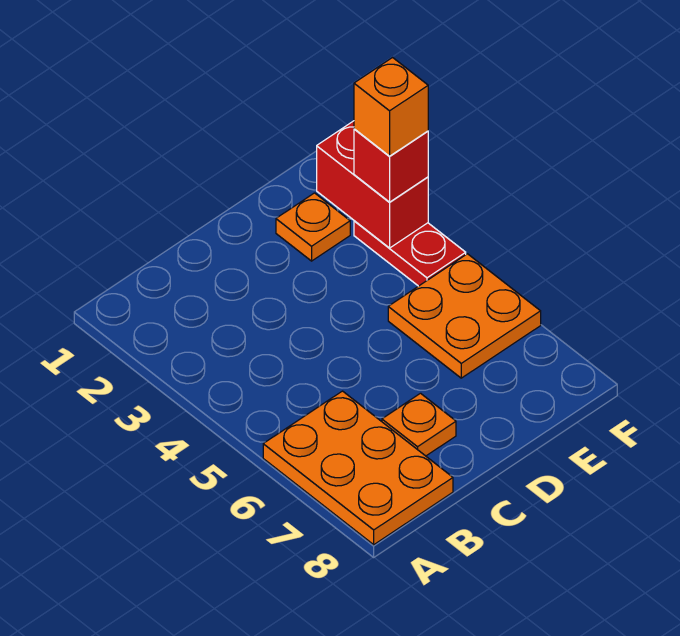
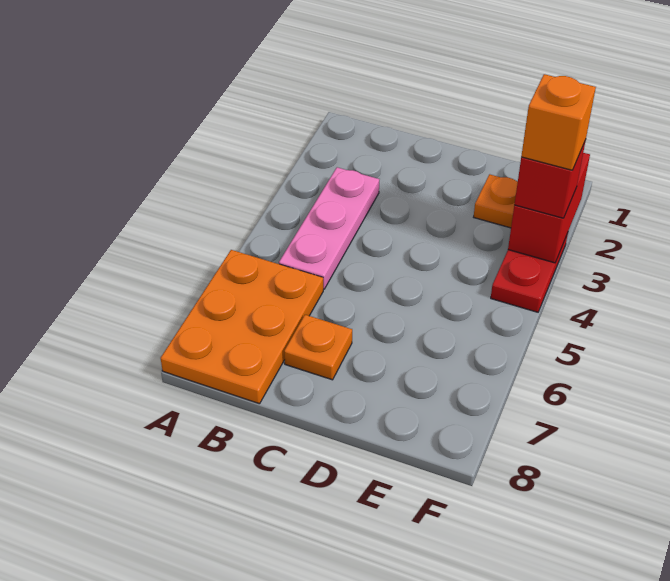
none -> pink 1x3 plate [279,167,379,289]
orange 2x2 plate [388,254,541,378] -> none

